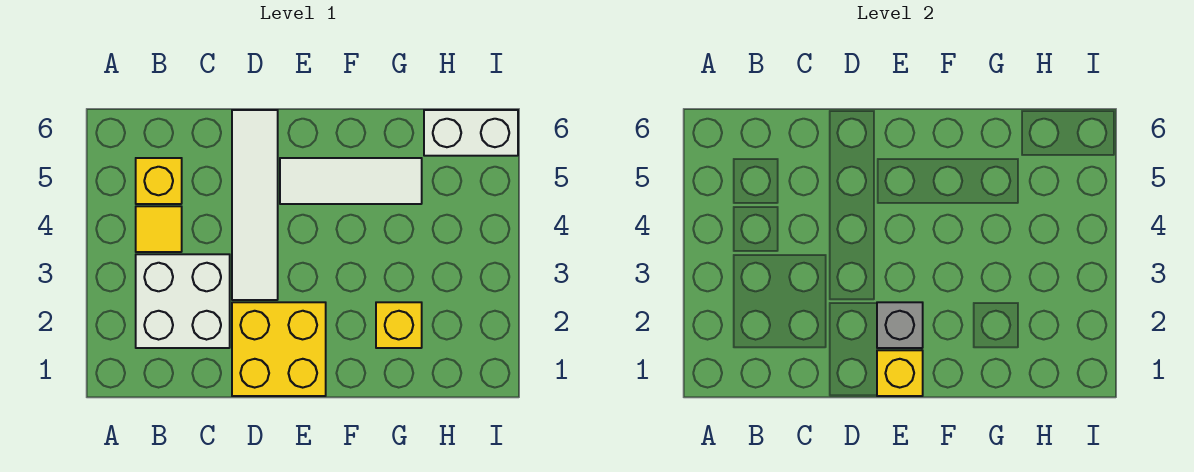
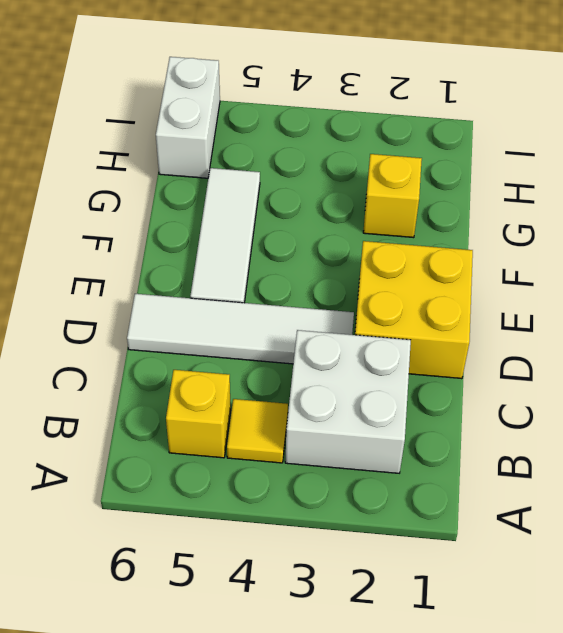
yellow 1x1 brick [877,350,923,396] -> none
grey 1x1 brick [877,302,923,348] -> none

